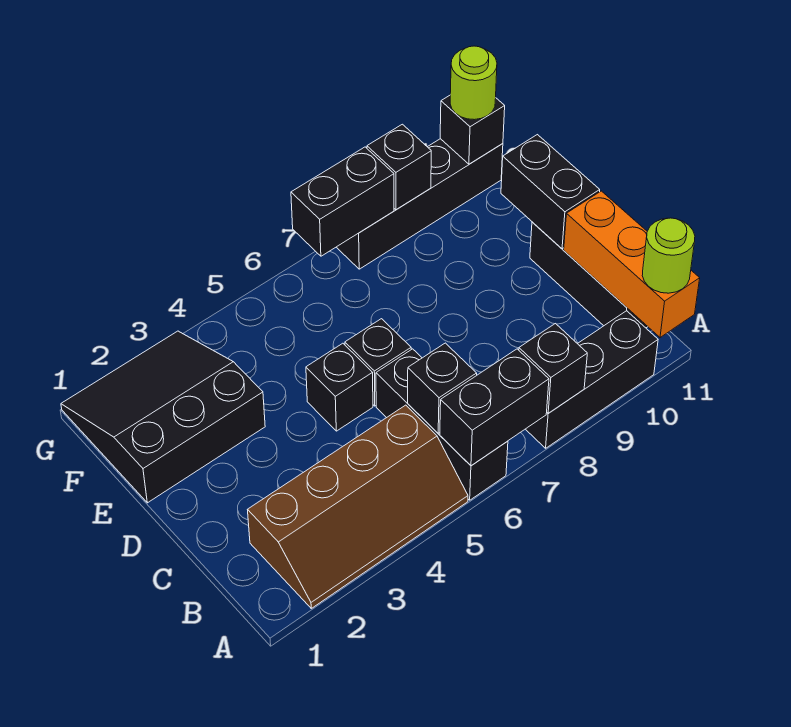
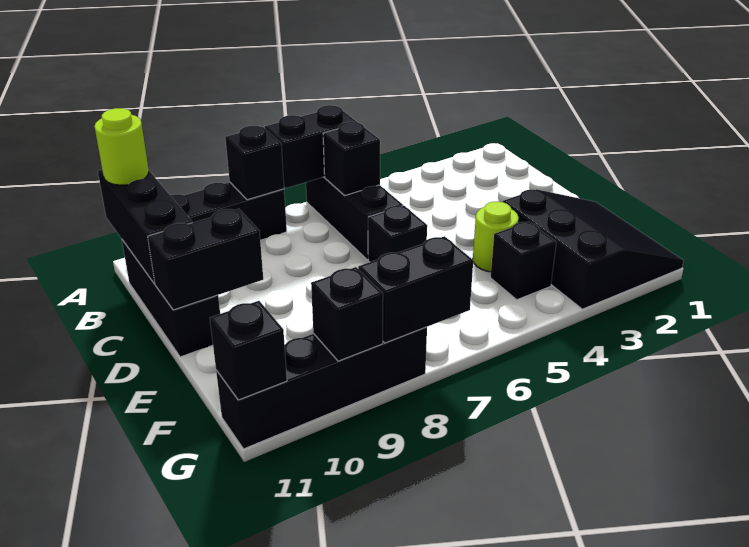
brown 2x4 slope [248,405,468,608] -> none
orange 1x3 brick [564,191,700,338] -> black 1x3 brick [98,170,192,284]
black 1x1 brick [306,343,373,431] -> black 1x1 brick moved to [491,222,556,300]
black 1x2 brick [501,135,600,249] -> black 1x2 brick turned to [148,209,263,310]
black 3x3 slope [61,331,265,503] -> black 3x3 slope turned to [503,189,684,309]
lime 1x1 round brick [450,46,497,120] -> lime 1x1 round brick moved to [473,202,519,272]

